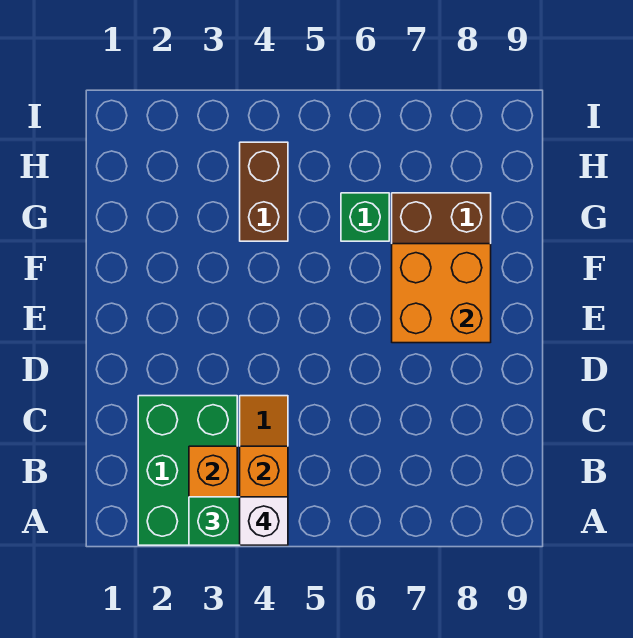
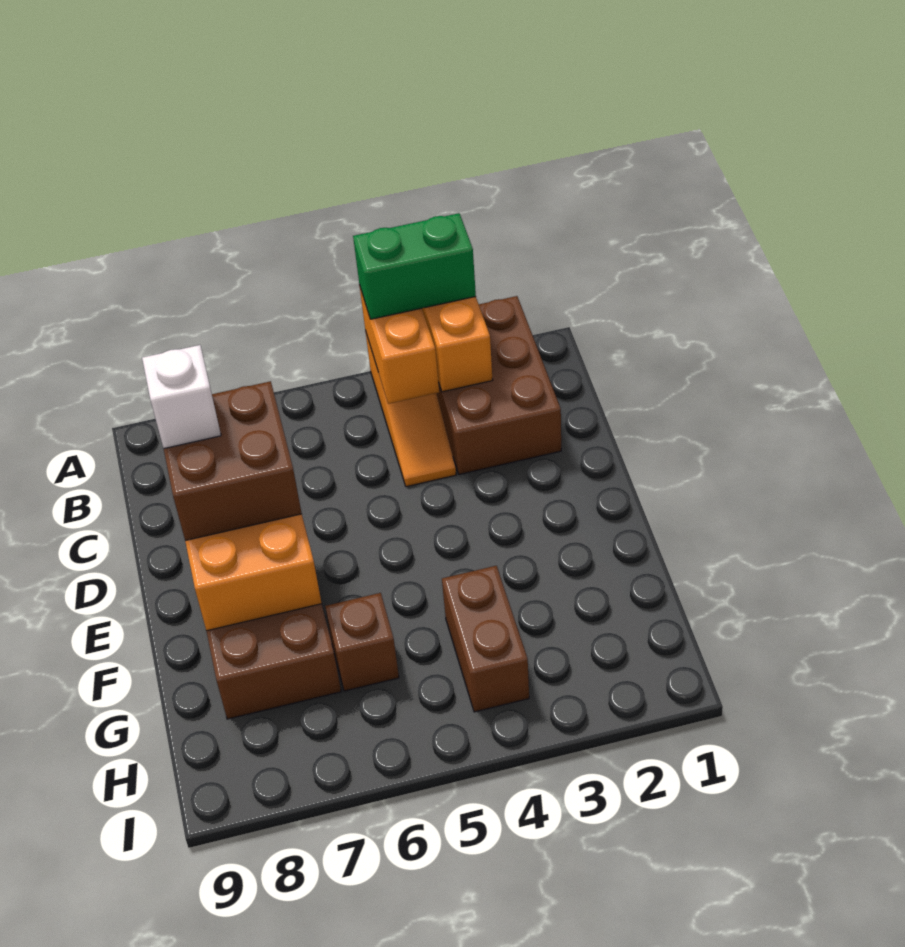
green 2x3 brick [138,396,237,545] -> brown 2x3 brick [437,296,561,474]
white 1x1 brick [240,497,288,545] -> white 1x1 brick moved to [142,345,221,449]
none -> brown 2x2 brick [164,381,302,541]
green 1x1 brick [341,193,389,241] -> brown 1x1 brick [325,593,399,691]

